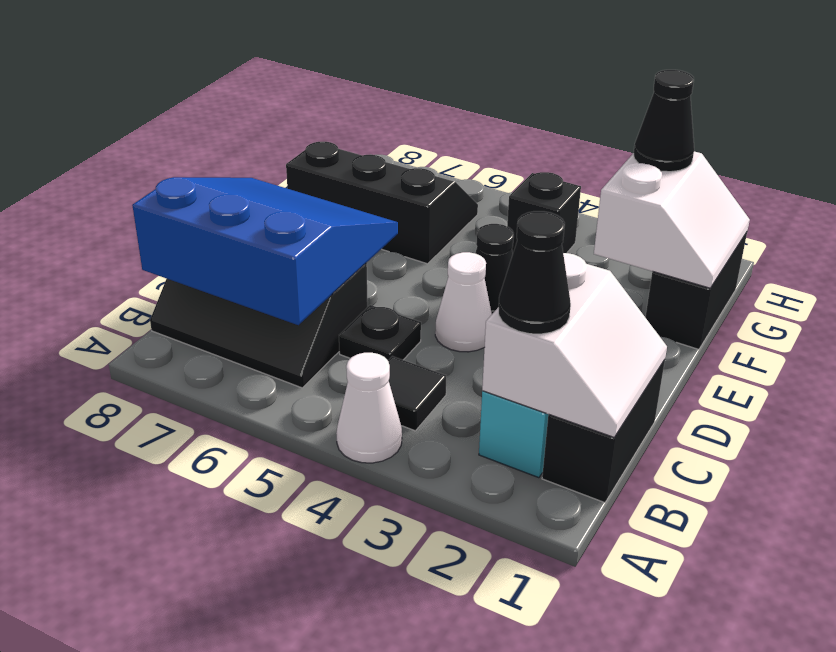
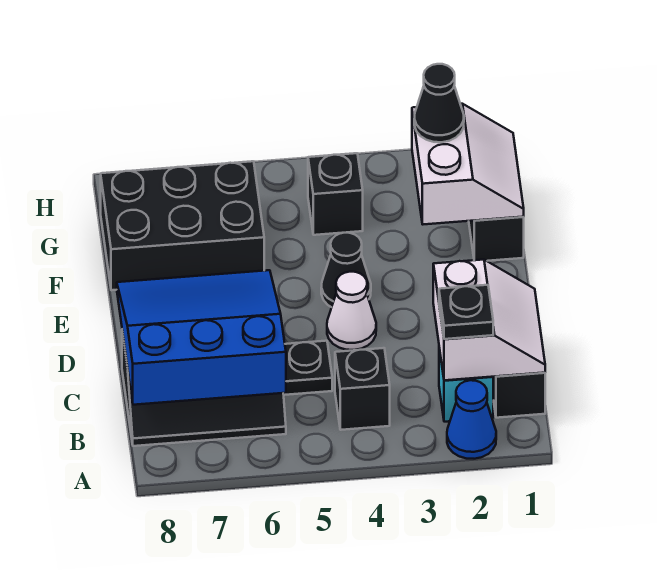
none -> blue 1x1 cone [447,380,496,459]
white 1x1 cone [336,353,402,463] -> none
black 1x1 cone [498,211,571,334] -> black 1x1 plate [439,285,493,339]
black 1x1 tile [388,356,446,431] -> black 1x1 brick [335,348,390,430]
black 2x3 slope [286,142,478,264] -> black 2x3 brick [101,161,264,290]

